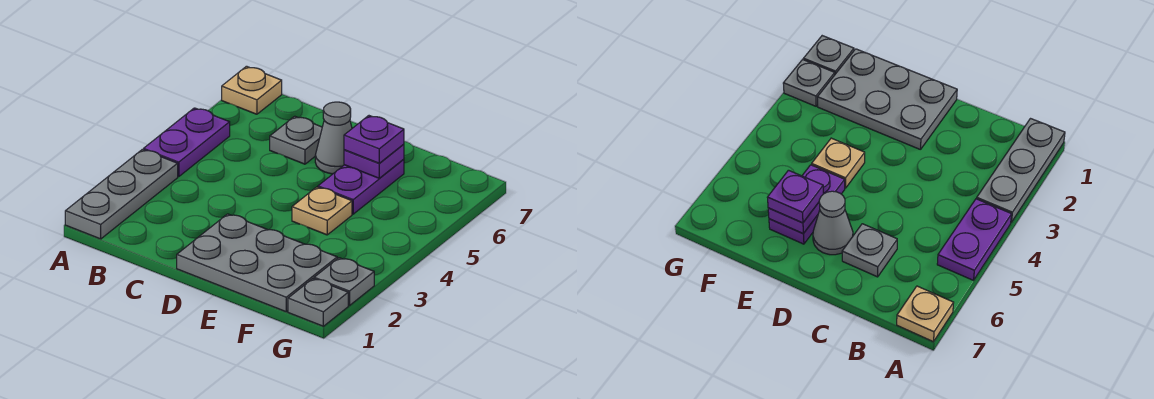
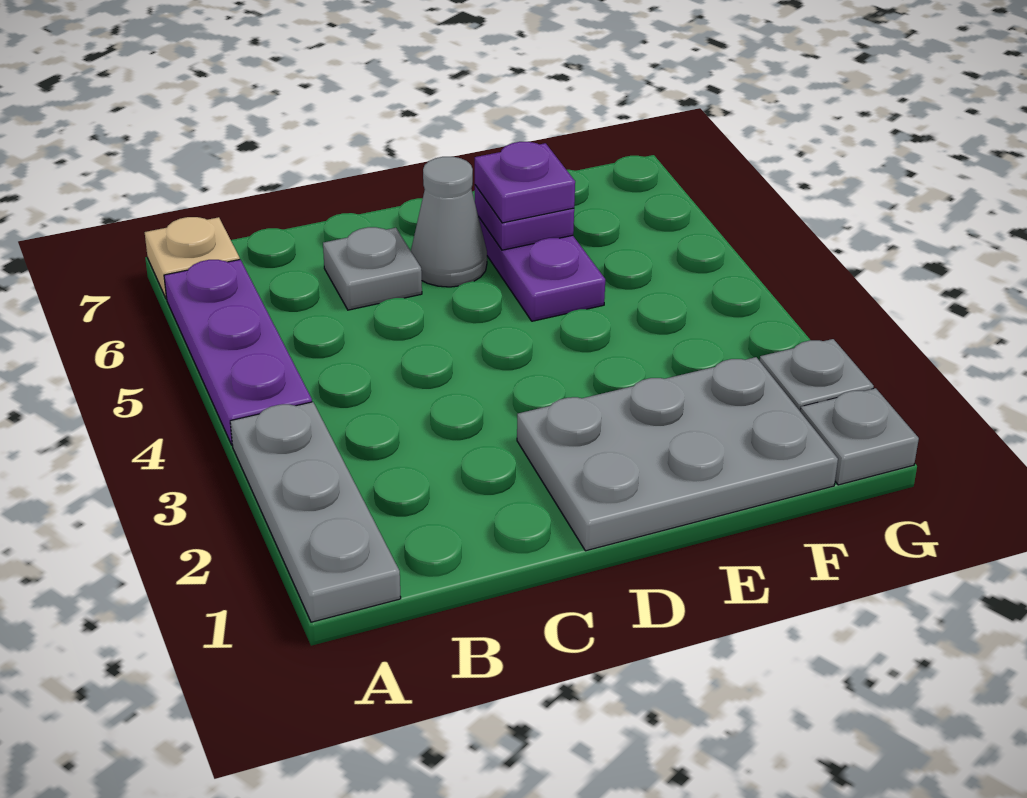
purple 1x2 plate [144,108,230,177] -> purple 1x3 plate [164,260,312,445]
tan 1x1 plate [292,187,352,235] -> none

